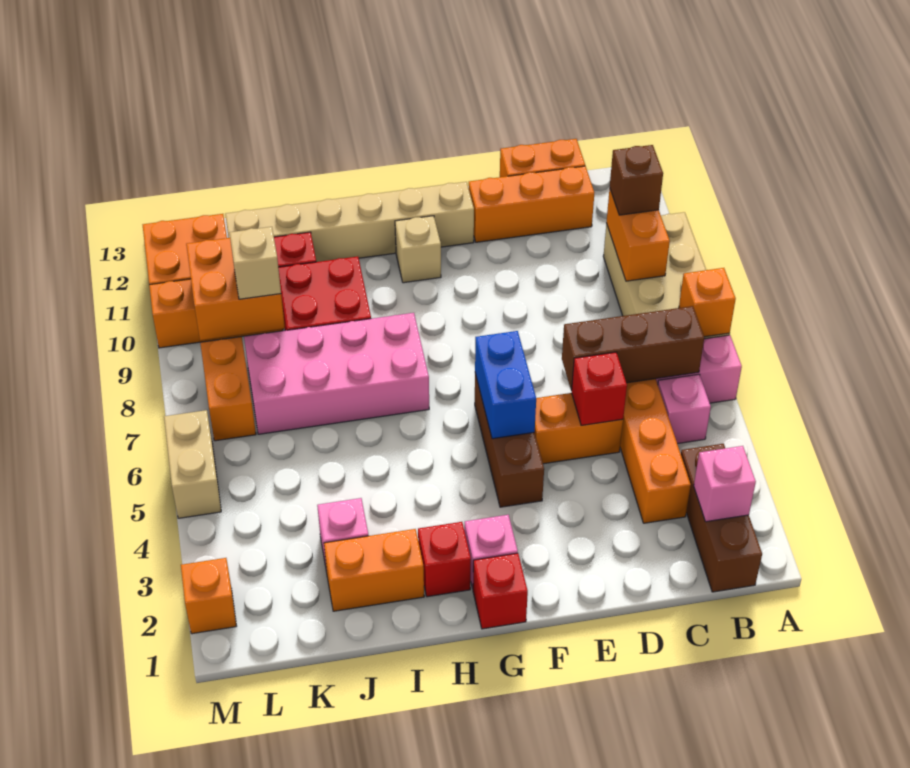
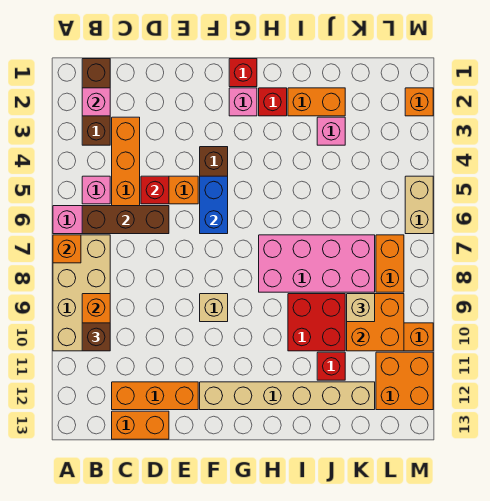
tan 1x1 brick [395,216,441,283] -> tan 1x1 brick moved to [200,294,228,322]

